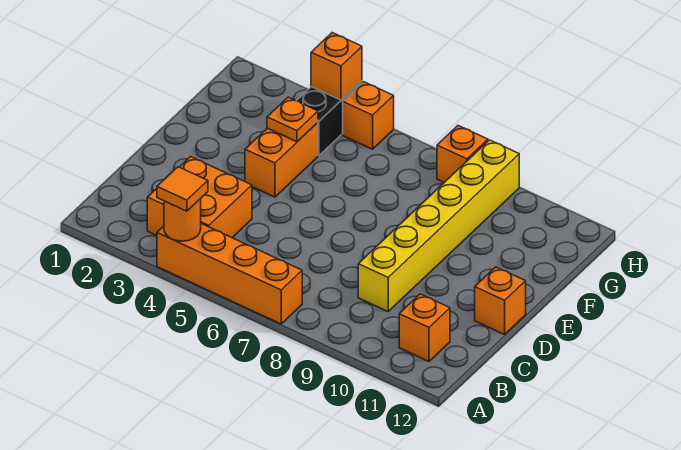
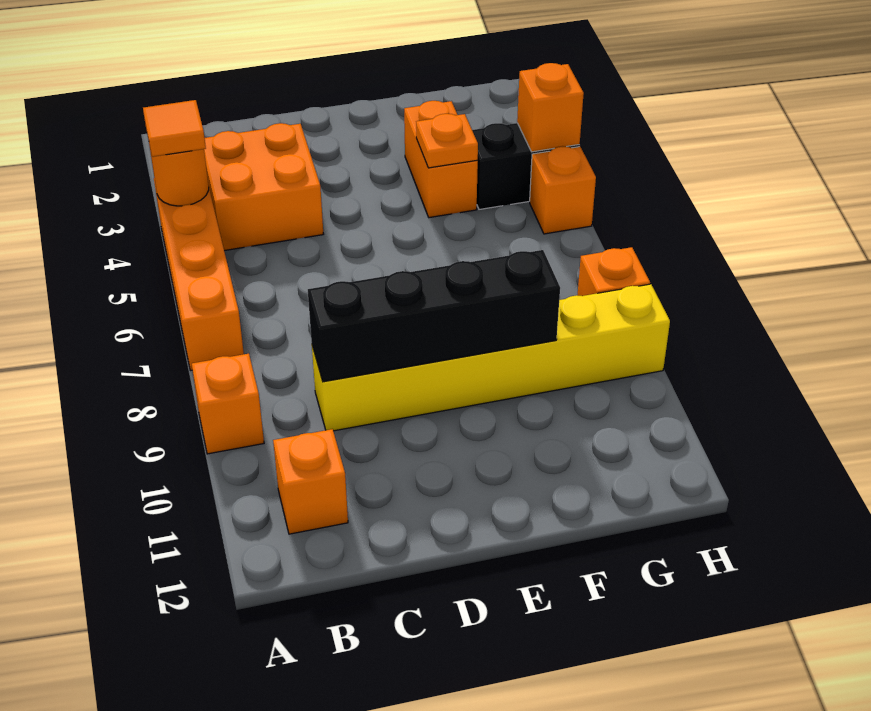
none -> black 1x4 brick [308,250,560,382]
orange 1x1 brick [475,267,526,334] -> orange 1x1 brick moved to [192,354,264,454]
orange 1x2 brick [245,123,318,197] -> orange 1x2 brick turned to [404,101,478,218]

